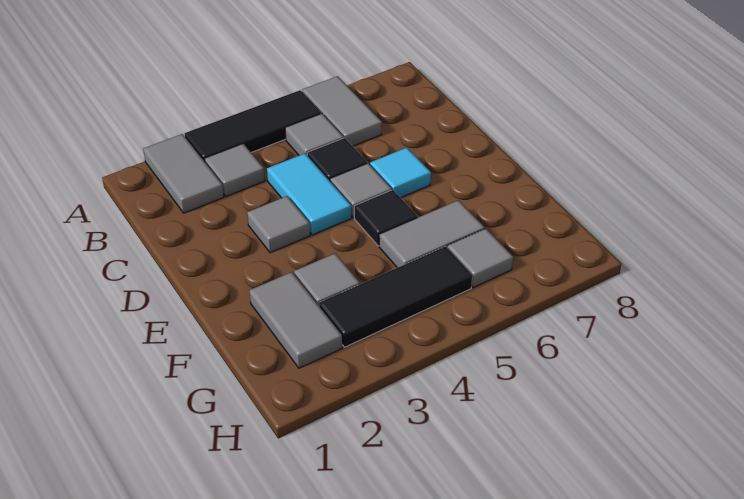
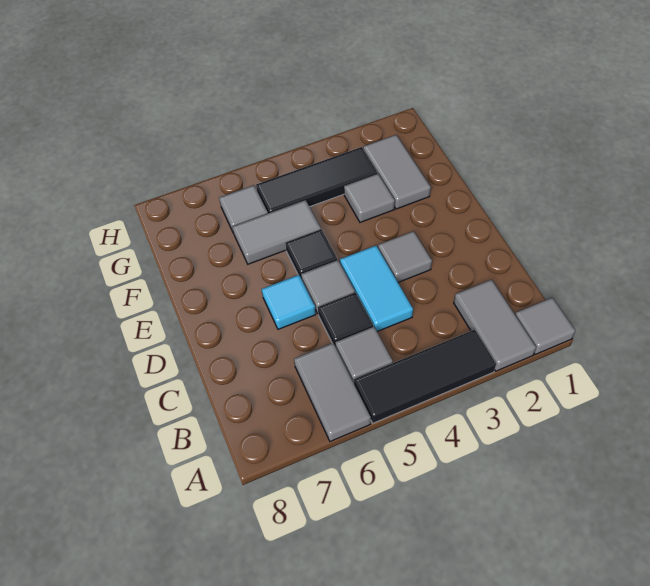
grey 1x1 tile [205,144,265,196] -> grey 1x1 tile moved to [515,298,576,355]

